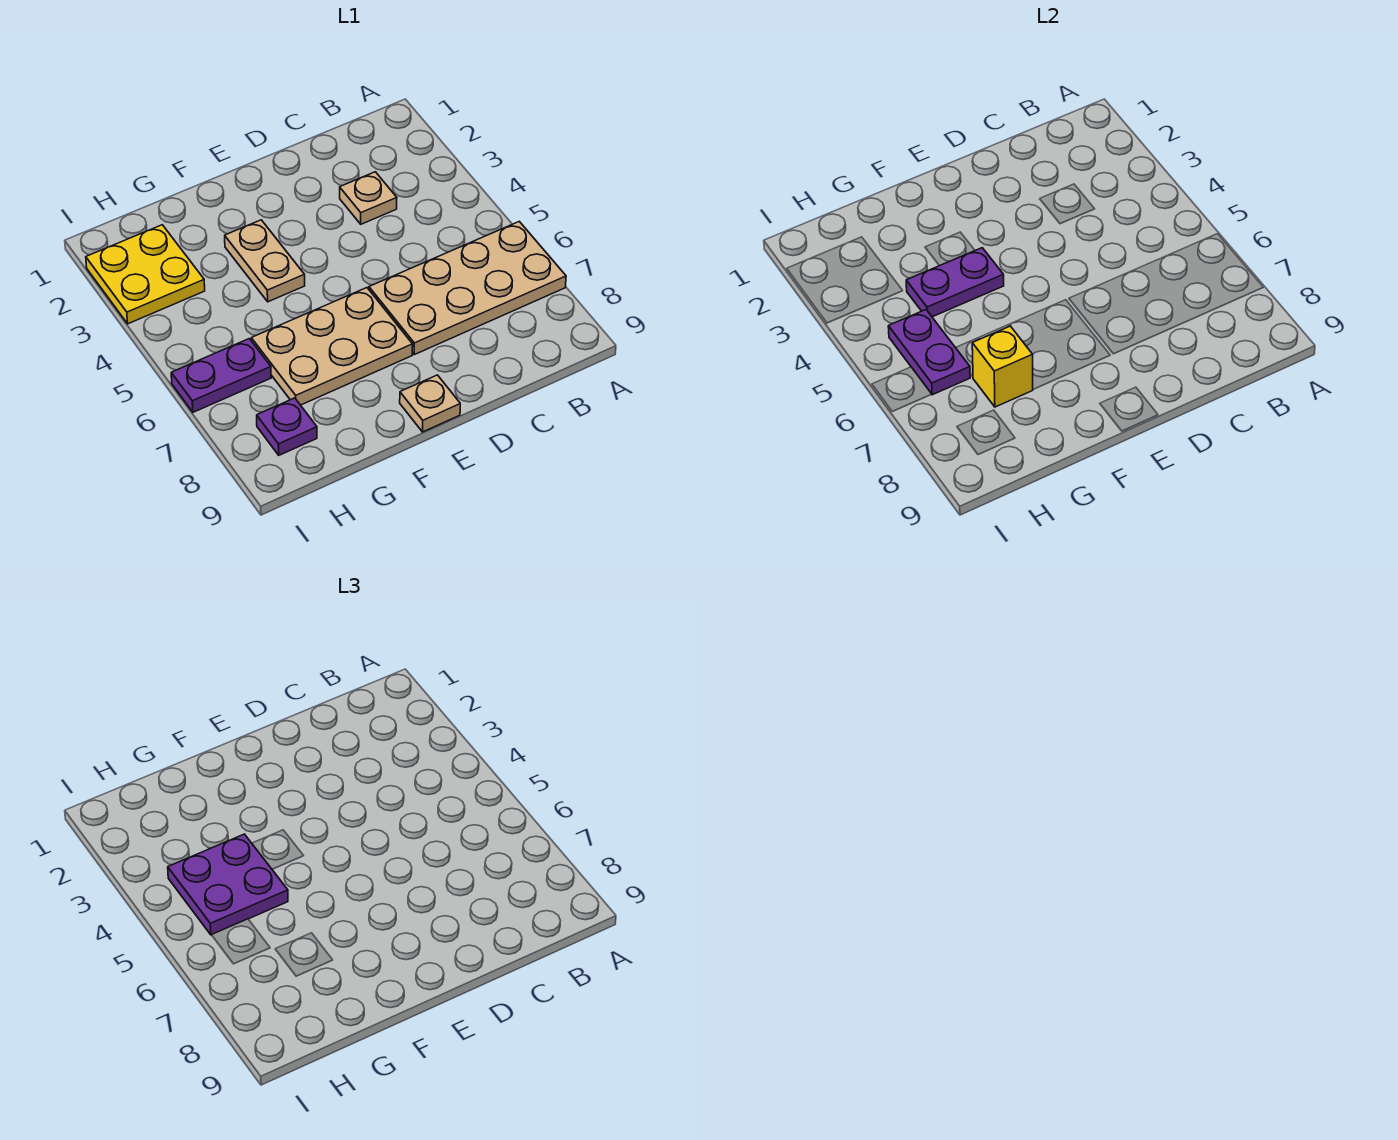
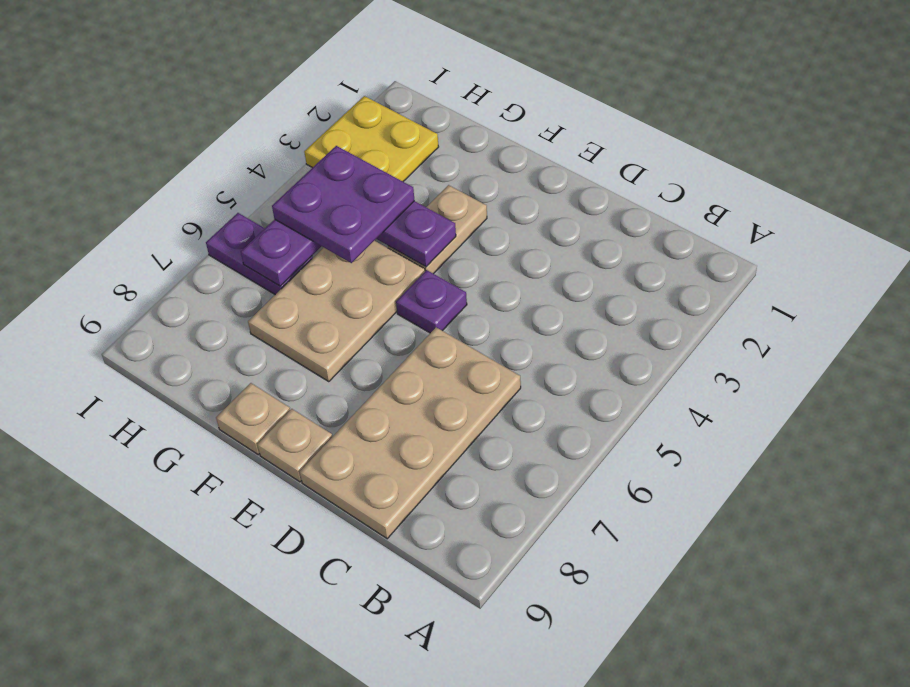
tan 2x4 plate [369,222,566,355] -> tan 2x4 plate turned to [300,327,521,539]
tan 1x1 plate [340,172,397,224] -> tan 1x1 plate moved to [216,383,290,455]
tan 2x3 plate [251,288,413,405] -> tan 2x3 plate turned to [248,241,425,382]
yellow 1x1 brick [972,326,1033,407] -> none
purple 1x1 plate [257,398,317,455] -> purple 1x1 plate moved to [396,270,467,333]

